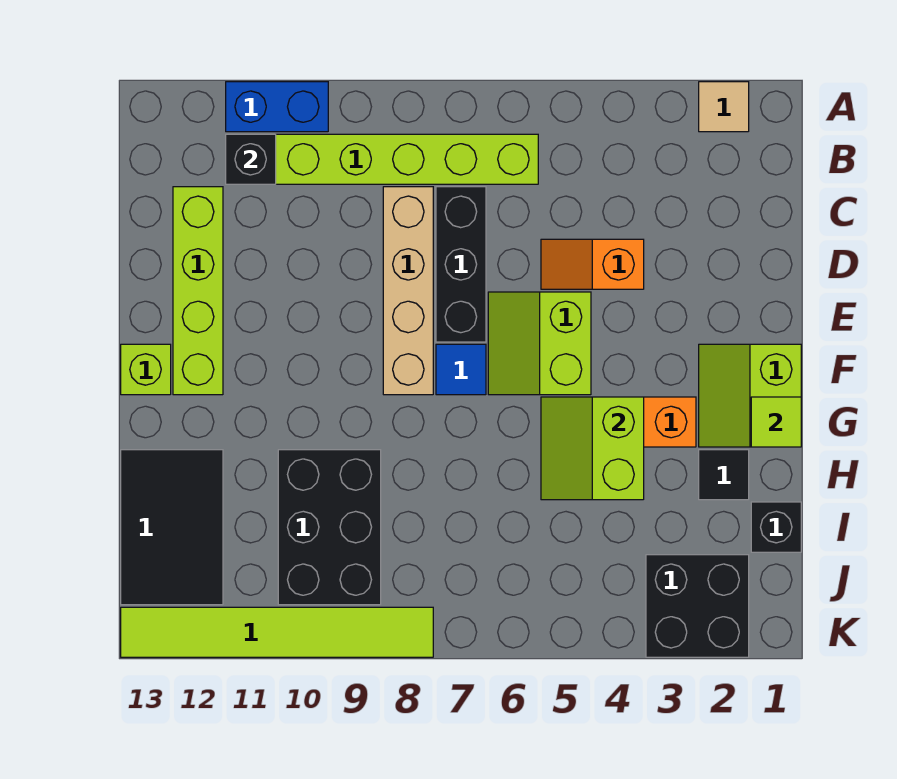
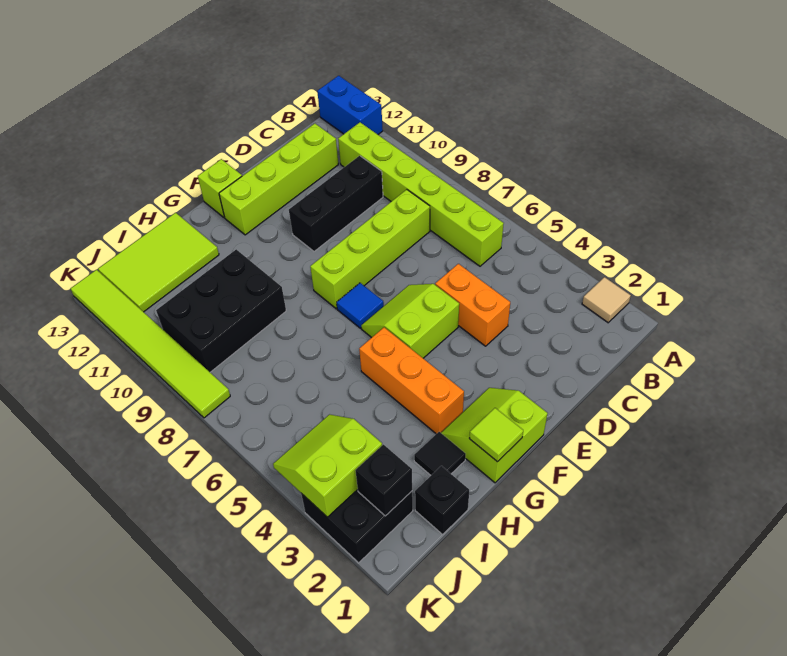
blue 1x2 brick [226,82,328,132] -> blue 1x2 brick moved to [317,76,383,134]
black 1x1 brick [226,134,276,184] -> black 1x1 brick moved to [355,445,412,516]
black 1x3 brick [436,187,486,342] -> black 1x3 brick moved to [289,156,383,251]
tan 1x4 brick [383,187,433,395] -> lime 1x4 brick [310,190,430,309]
orange 1x2 slope [541,239,644,289] -> orange 1x2 brick [435,264,510,346]
lime 2x2 slope [541,397,644,500] -> lime 2x2 slope moved to [273,414,382,517]
black 2x3 tile [121,450,223,605] -> lime 2x3 tile [98,213,219,312]

